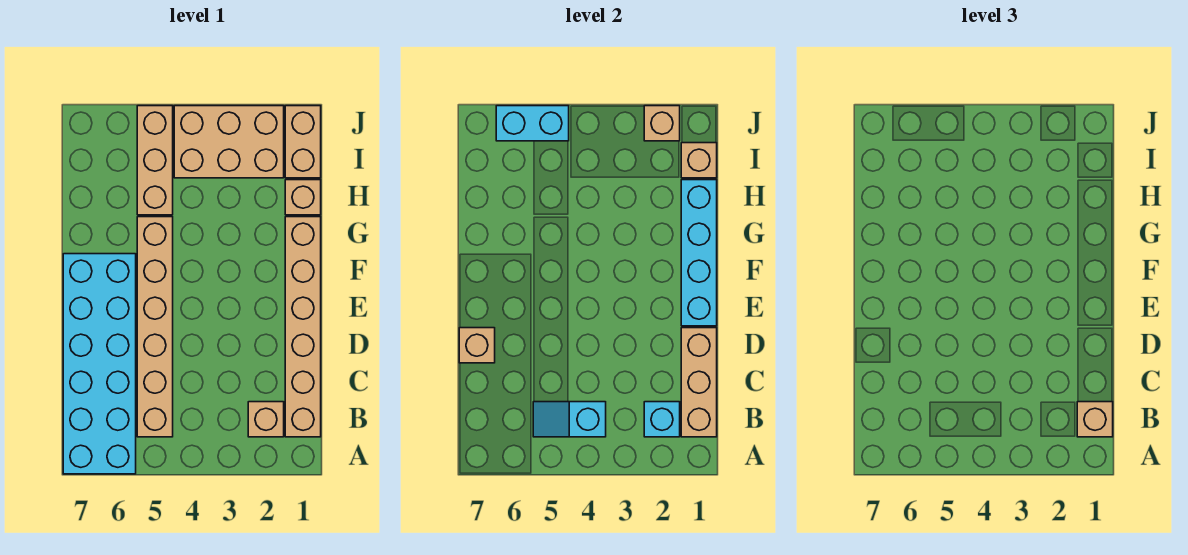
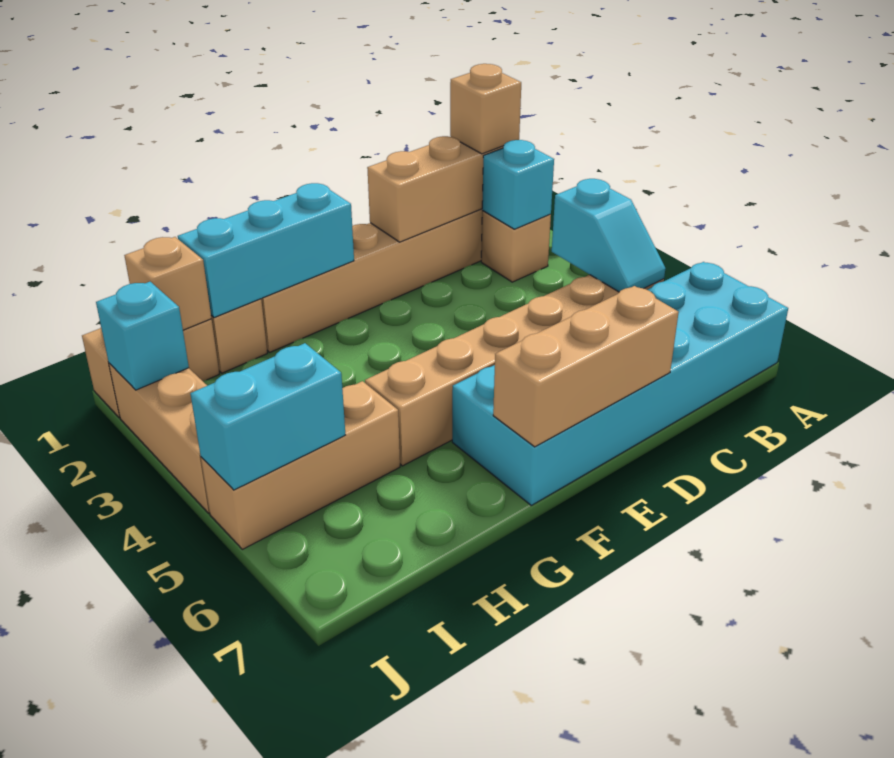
tan 1x1 brick [459,328,495,363] -> tan 1x3 brick [493,286,679,447]
cyan 1x4 brick [681,180,717,326] -> cyan 1x3 brick [178,183,354,318]
tan 2x3 brick [174,106,284,178] -> tan 1x3 brick [109,363,210,513]
tan 1x1 brick [644,106,680,141] -> cyan 1x1 brick [96,282,189,390]
cyan 1x2 brick [496,106,569,141] -> cyan 1x2 brick turned to [190,343,345,490]

